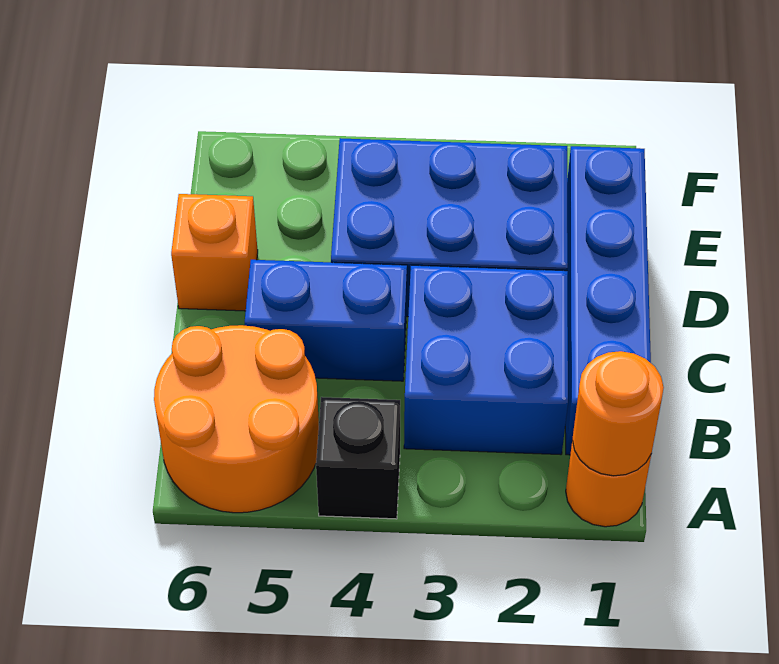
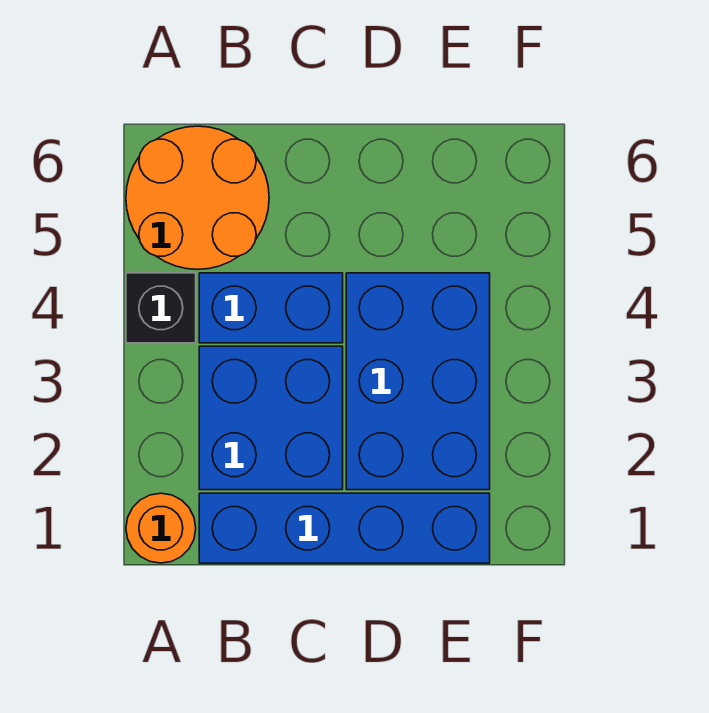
orange 1x1 round brick [572,351,664,476] -> none
blue 1x2 brick [245,260,407,381] -> blue 1x2 brick turned to [199,273,343,343]
orange 1x1 brick [171,194,258,311] -> none

